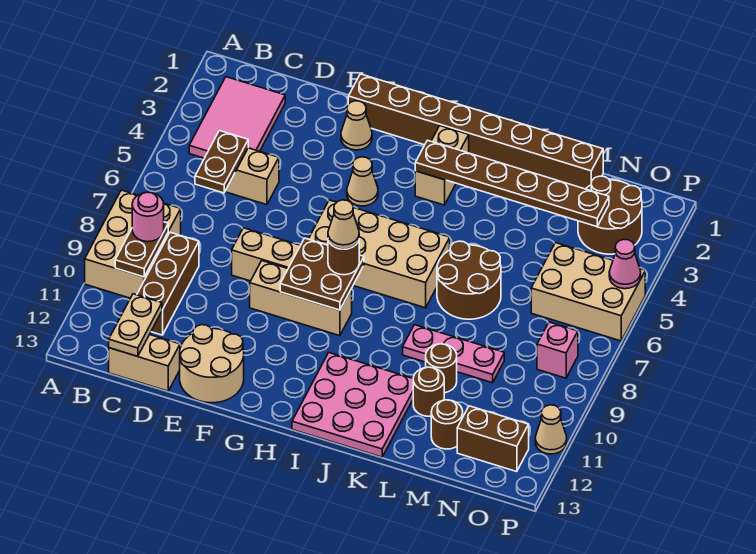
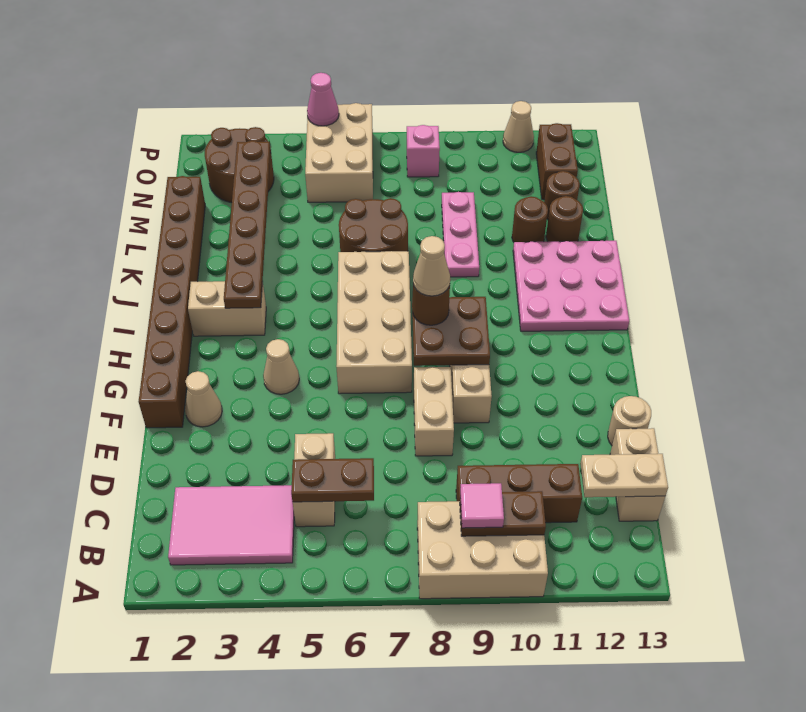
pink 1x1 round brick [132,192,164,242] -> pink 1x1 tile [460,483,504,528]
tan 2x2 round brick [180,325,244,403] -> tan 1x1 round brick [608,396,651,445]
brown 1x1 round brick [426,344,457,393] -> brown 1x1 round brick moved to [546,196,583,242]

